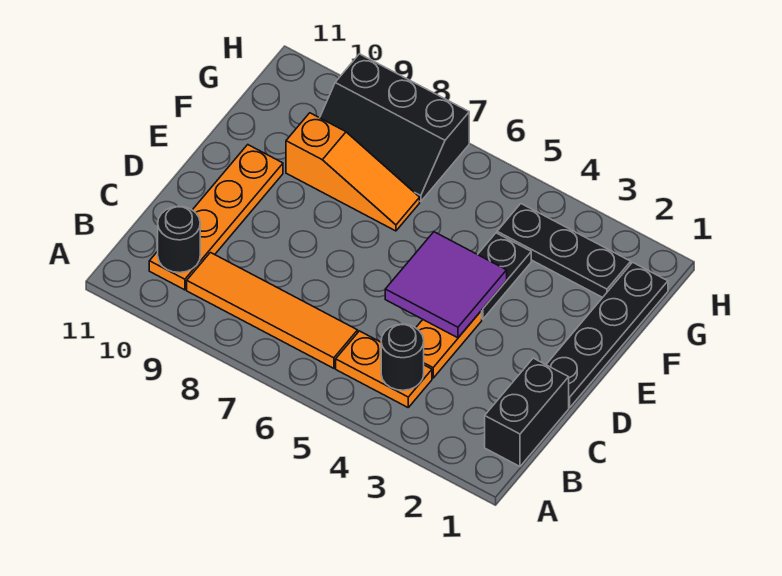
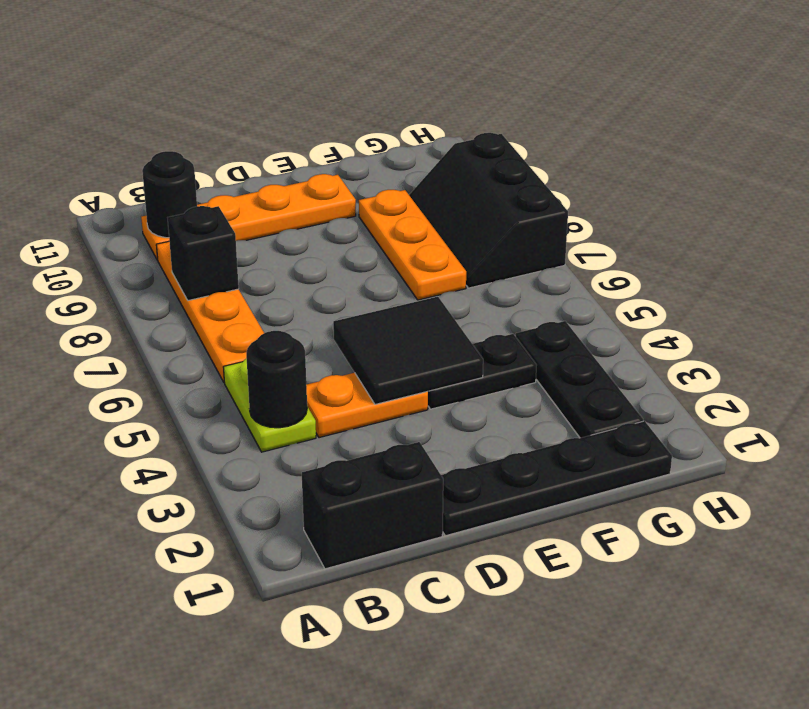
orange 1x2 plate [336,331,432,407] -> lime 1x2 plate [223,358,316,452]
orange 1x4 tile [187,253,358,368] -> orange 1x4 plate [156,241,264,382]
none -> black 1x1 brick [168,206,239,301]
purple 2x2 tile [385,232,507,338] -> black 2x2 tile [333,297,483,404]
orange 1x3 slope [286,113,420,231] -> orange 1x3 plate [359,190,466,300]

